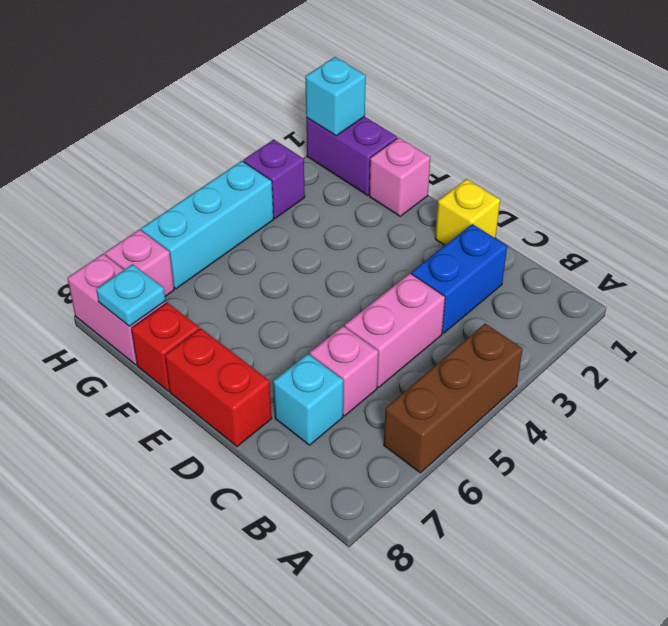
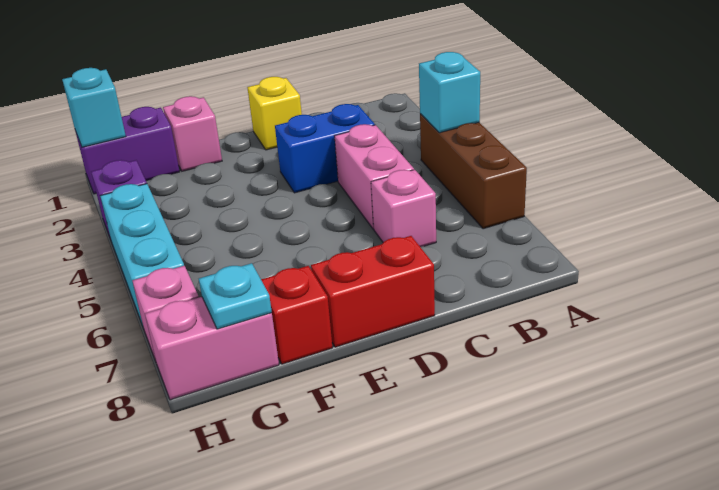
blue 1x2 brick [411,224,507,333] -> blue 1x2 brick turned to [275,104,375,193]
cyan 1x1 brick [273,354,343,445] -> cyan 1x1 brick moved to [419,52,480,133]

